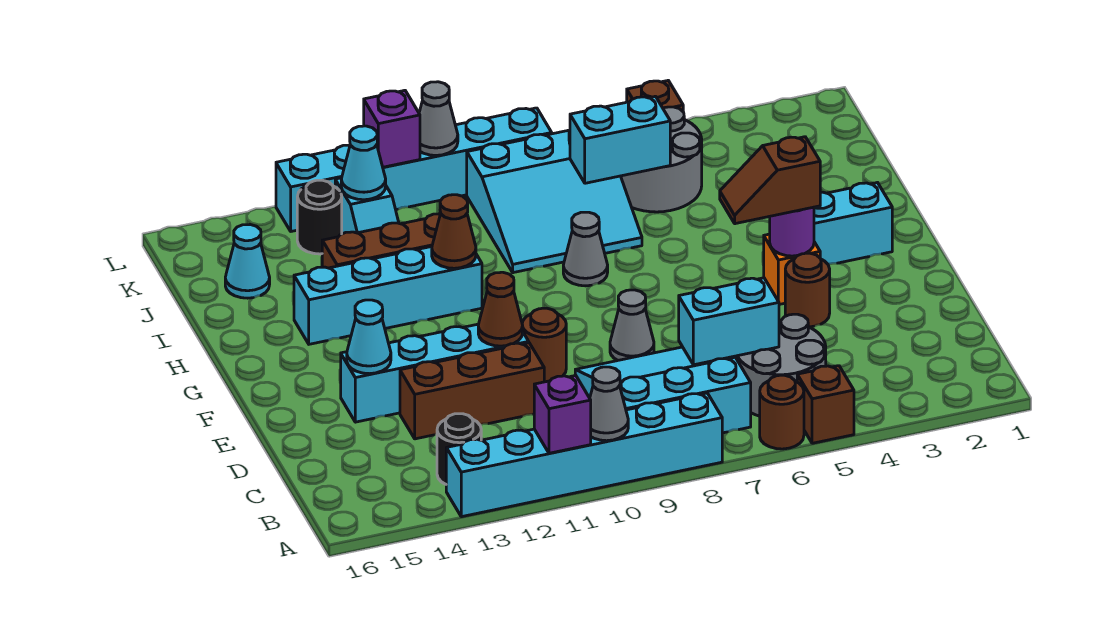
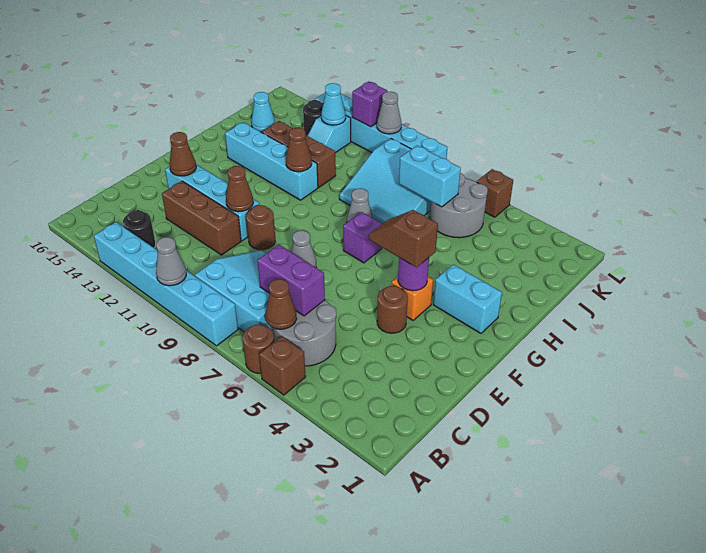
purple 1x1 brick [534,375,591,453] -> purple 1x1 brick moved to [343,212,382,263]
none -> brown 1x1 cone [266,279,297,329]
cyan 1x2 brick [679,278,779,365] -> purple 1x2 brick [257,245,325,316]
cyan 1x1 cone [347,300,391,374] -> brown 1x1 cone [170,132,196,176]

